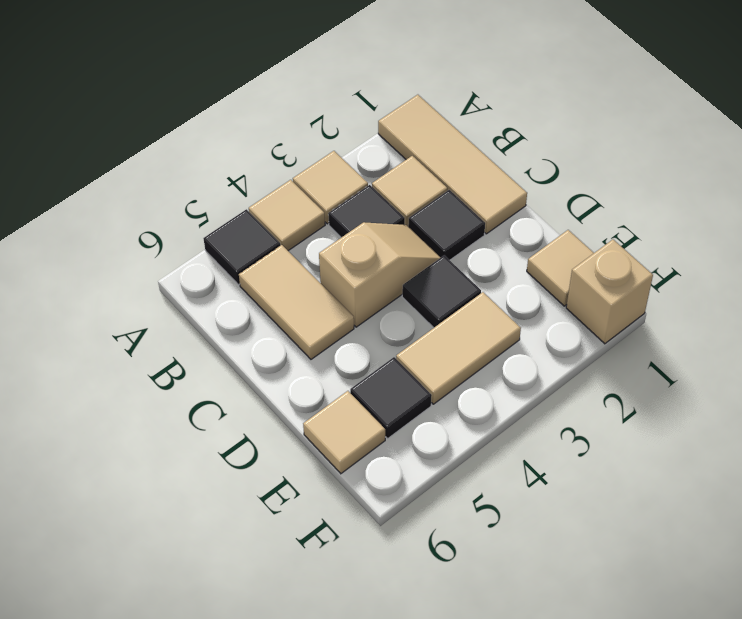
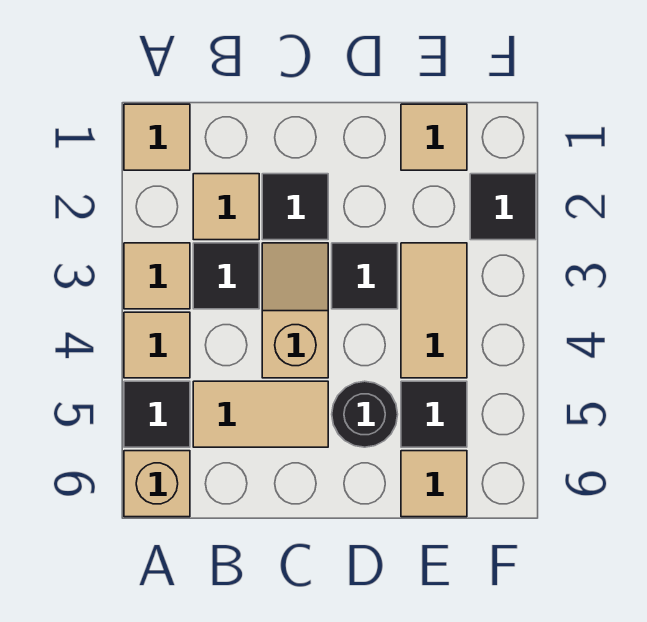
tan 1x3 tile [378,95,527,234] -> tan 1x1 tile [124,104,190,170]
none -> black 1x1 round brick [332,381,398,447]
tan 1x1 brick [566,240,653,344] -> tan 1x1 brick moved to [124,451,190,517]
none -> black 1x1 tile [470,174,536,240]

